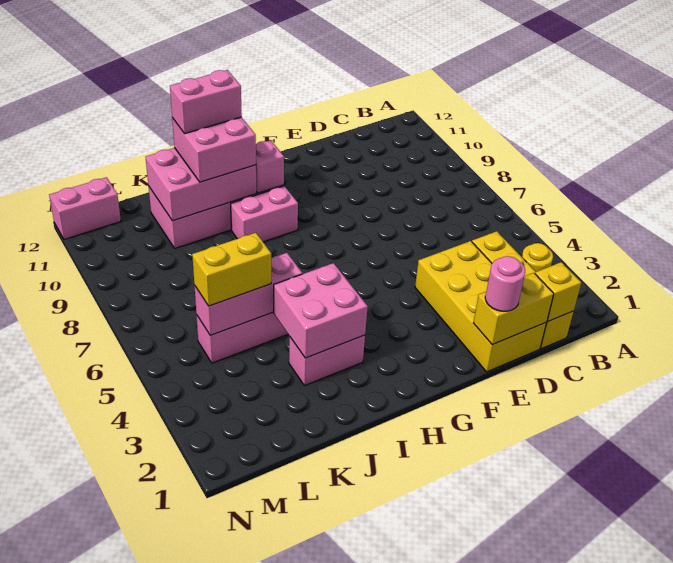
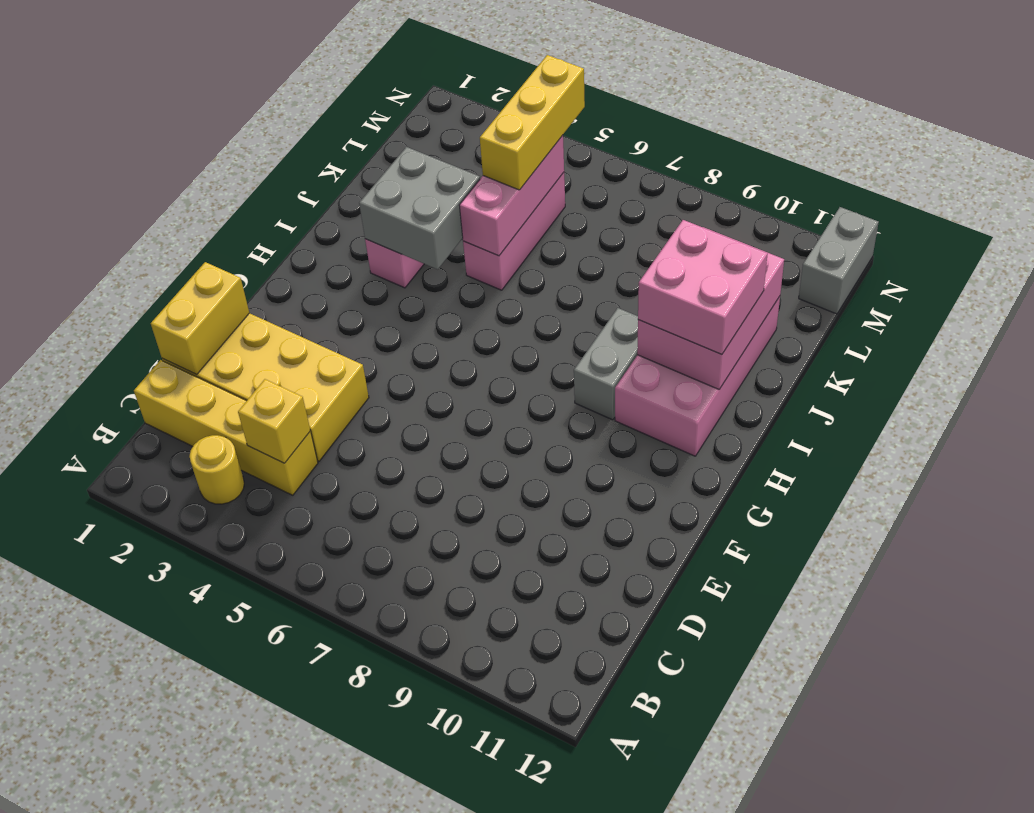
yellow 1x1 brick [535,262,581,321] -> yellow 1x1 brick moved to [238,379,310,463]
pink 1x1 round brick [485,256,525,311] -> none
pink 1x2 brick [231,186,298,242] -> grey 1x2 brick [574,308,638,420]
pink 1x1 brick [256,140,284,193] -> none
pink 2x2 brick [274,263,368,358] -> grey 2x2 brick [359,147,480,269]
pink 1x2 brick [170,70,242,134] -> none
yellow 1x2 brick [192,233,271,306] -> yellow 1x3 brick [480,55,585,190]
pink 1x2 brick [49,177,121,239] -> grey 1x2 brick [799,207,879,314]

